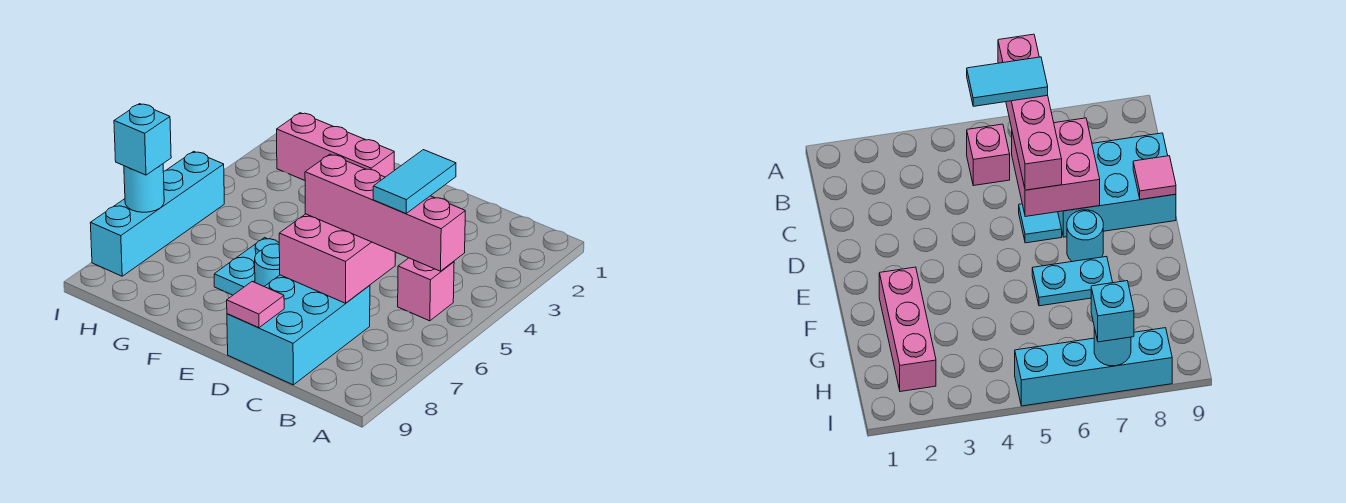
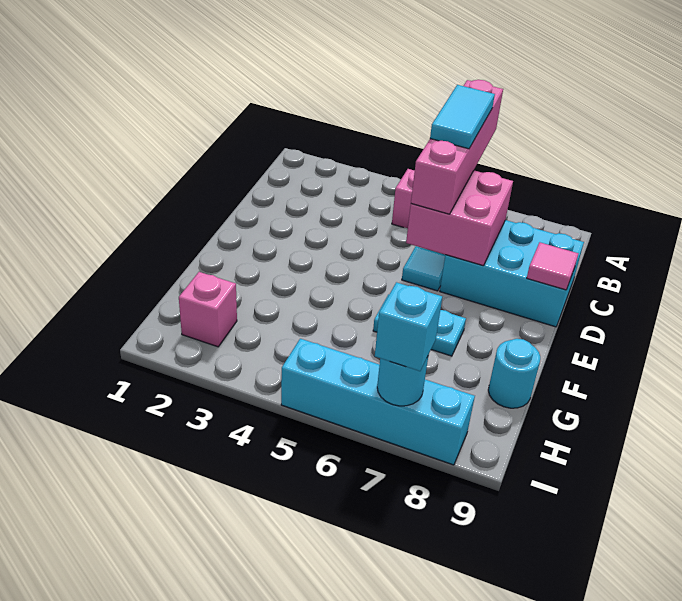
cyan 1x2 tile [373,150,456,214] -> cyan 1x2 tile turned to [430,85,495,149]
cyan 1x1 round brick [255,244,280,286] -> cyan 1x1 round brick moved to [488,339,540,408]
pink 1x3 brick [277,113,394,180] -> pink 1x1 brick [179,272,237,347]

